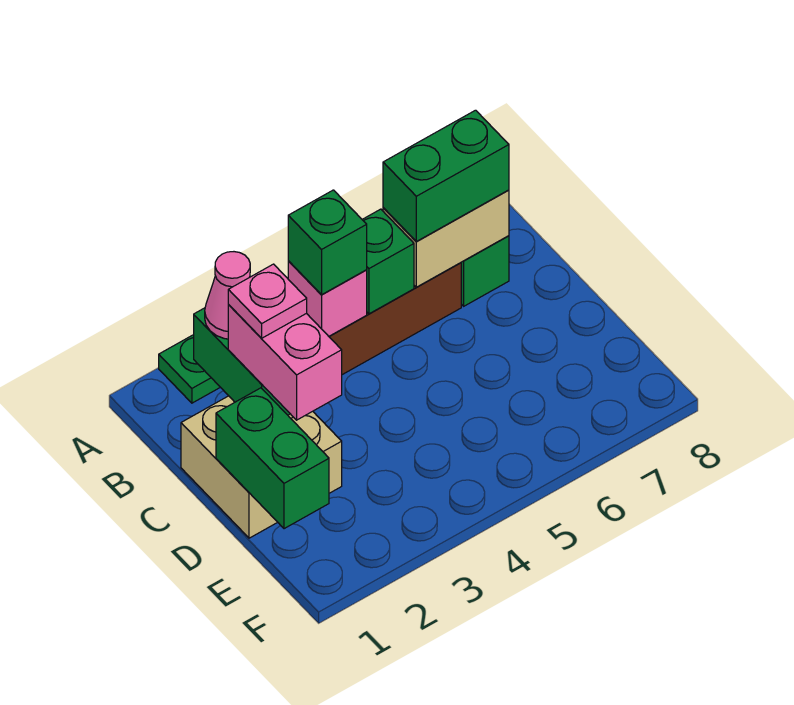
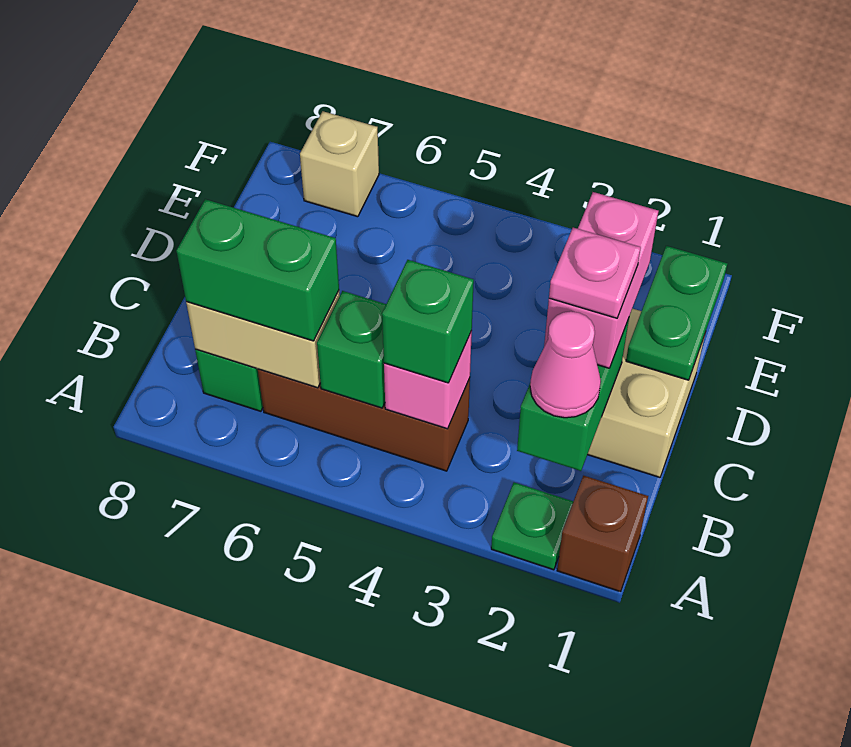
none -> brown 1x1 brick [557,476,648,592]
green 1x2 brick [216,388,329,529] -> green 1x2 plate [626,246,727,380]
none -> tan 1x1 brick [300,111,379,217]

